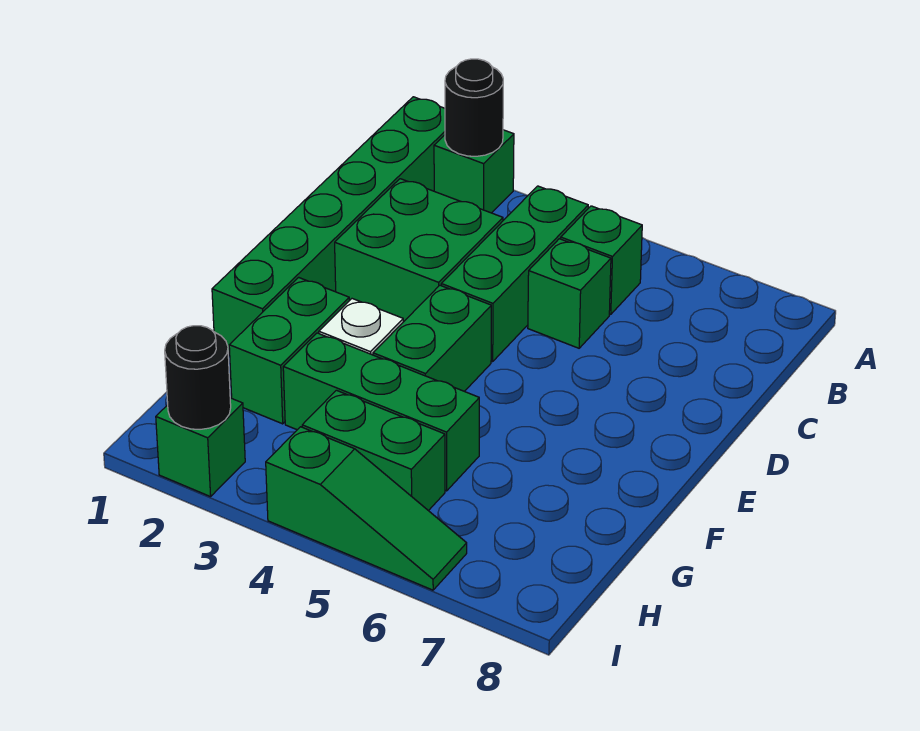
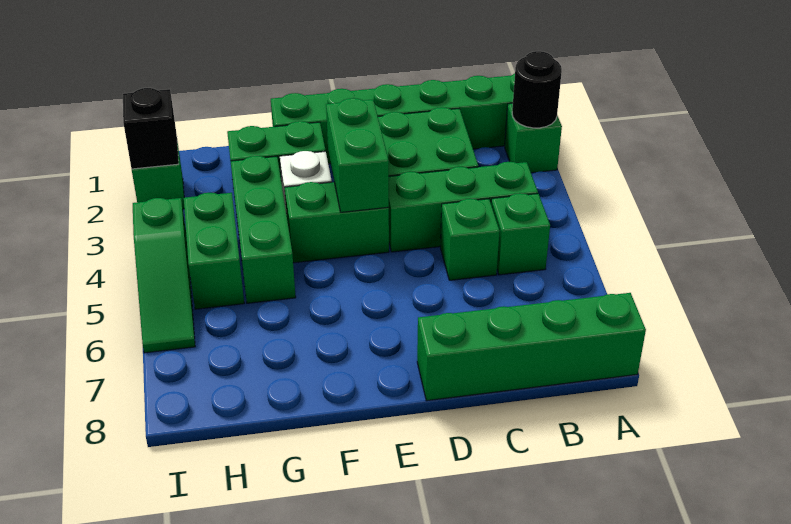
none -> green 1x4 brick [417,293,646,401]
none -> green 1x2 brick [326,98,389,212]
black 1x1 round brick [165,326,231,429] -> black 1x1 brick [123,88,179,169]

